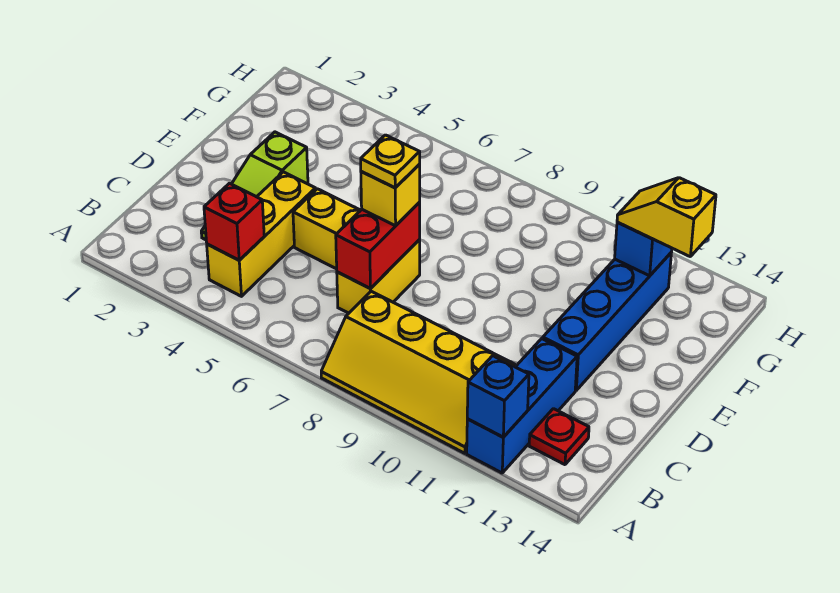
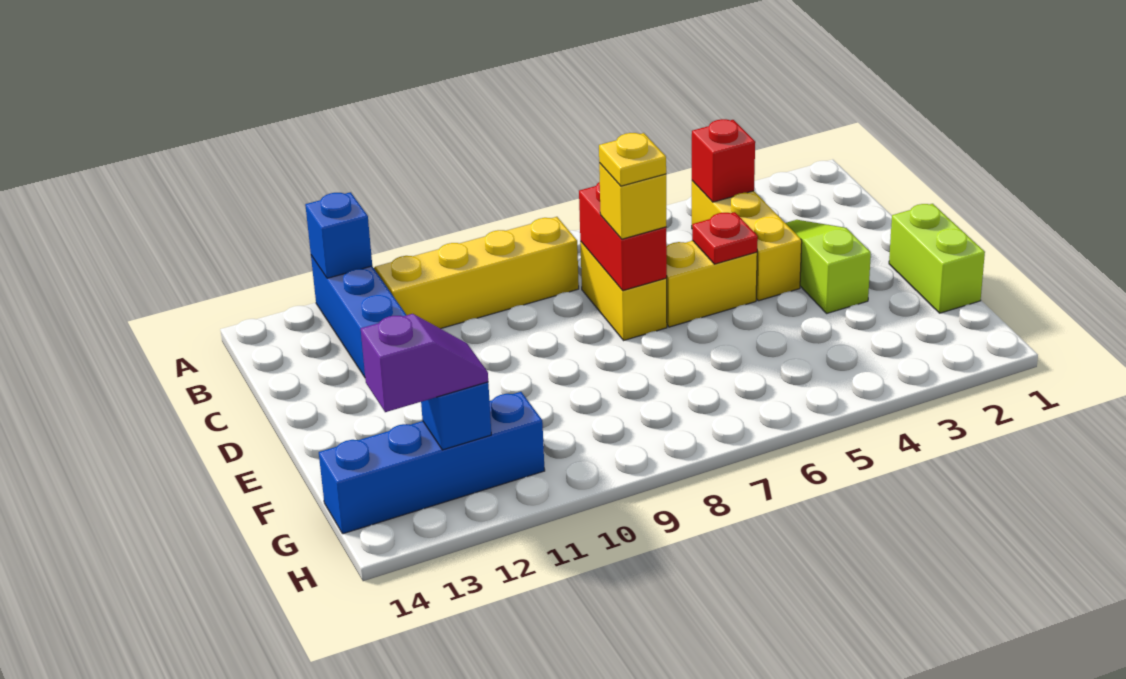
red 1x1 plate [529,409,589,465] -> red 1x1 plate moved to [692,212,758,264]
blue 1x4 brick [543,253,671,390] -> blue 1x4 brick turned to [319,392,545,534]
none -> lime 1x2 brick [889,204,985,313]
yellow 1x2 slope [617,178,716,256] -> purple 1x2 slope [361,314,488,412]

